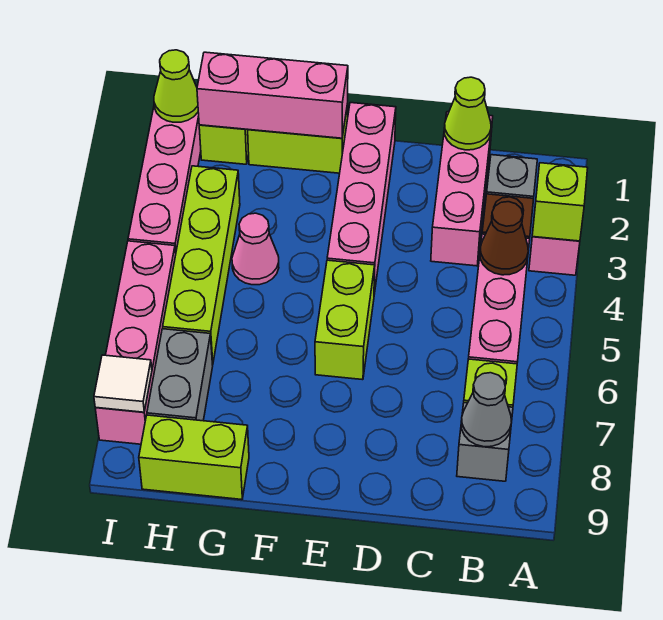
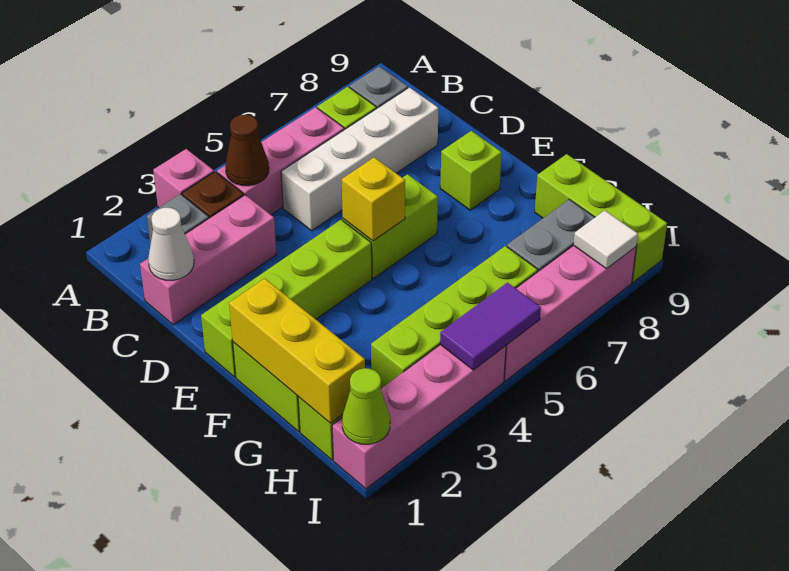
lime 1x1 brick [532,163,588,241] -> lime 1x1 brick moved to [440,131,502,210]
grey 1x1 cone [461,373,512,447] -> none
lime 1x1 cone [444,77,491,150] -> white 1x1 cone [148,208,194,280]
none -> white 1x4 brick [281,87,438,231]
pink 1x4 brick [327,103,396,294] -> lime 1x4 brick [201,220,372,377]
none -> yellow 1x1 brick [342,157,405,241]
pink 1x3 brick [197,52,348,138] -> yellow 1x3 brick [229,278,365,423]
pink 1x1 cone [232,213,279,285] -> none
lime 1x2 brick [139,415,249,500] -> lime 1x3 brick [535,154,667,282]
none -> purple 1x2 tile [440,283,541,370]

